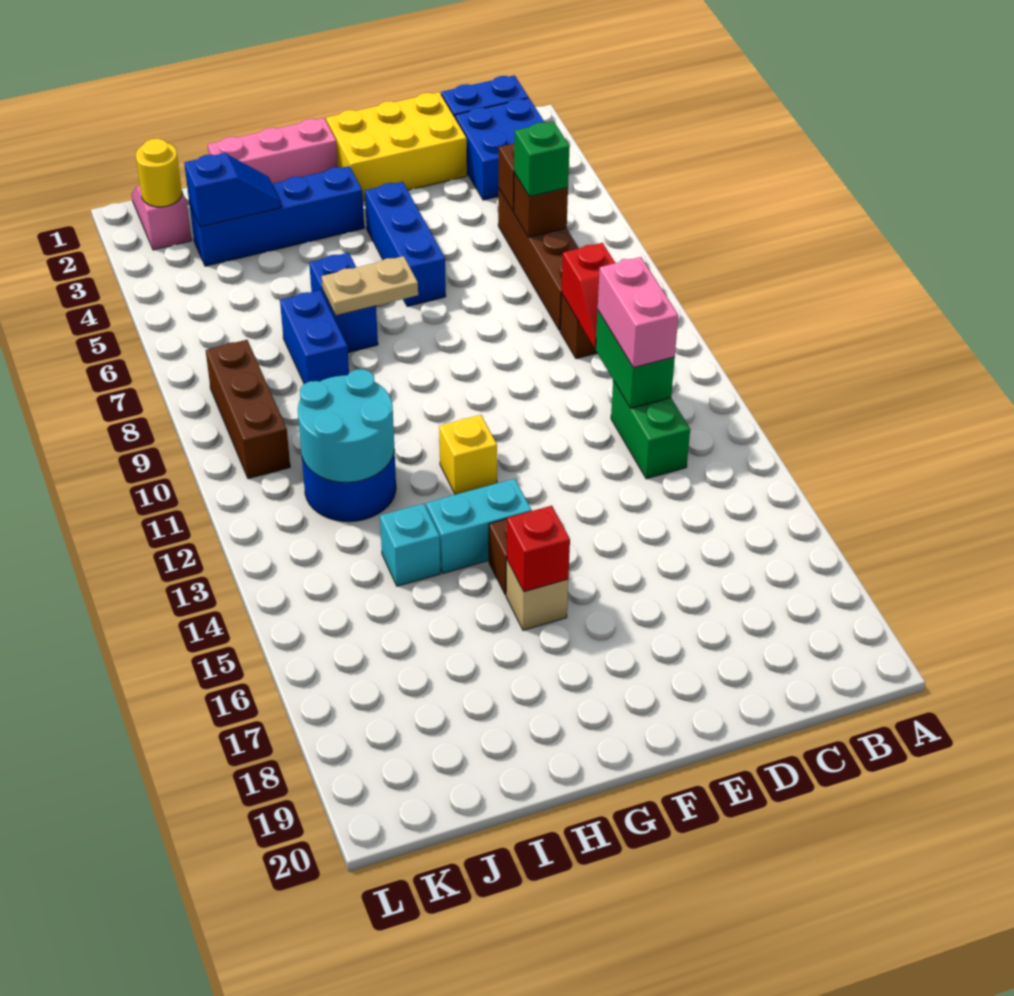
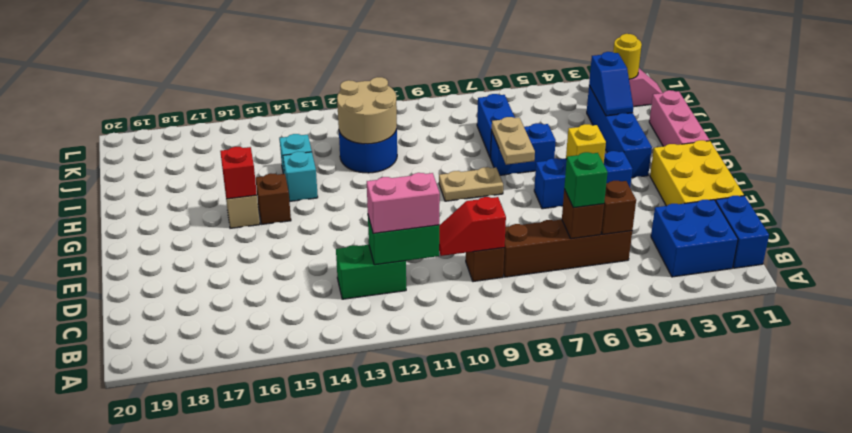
none -> tan 1x2 plate [439,167,503,201]
yellow 1x1 brick [439,415,497,495] -> yellow 1x1 brick moved to [566,124,606,163]
cyan 1x2 brick [426,479,532,573] -> cyan 1x1 brick [283,152,318,202]
blue 1x2 brick [280,290,349,384] -> blue 1x2 brick turned to [477,94,515,158]
cyan 2x2 round brick [298,369,394,482] -> tan 2x2 round brick [337,77,397,144]
brown 1x3 brick [206,340,290,479] -> none

